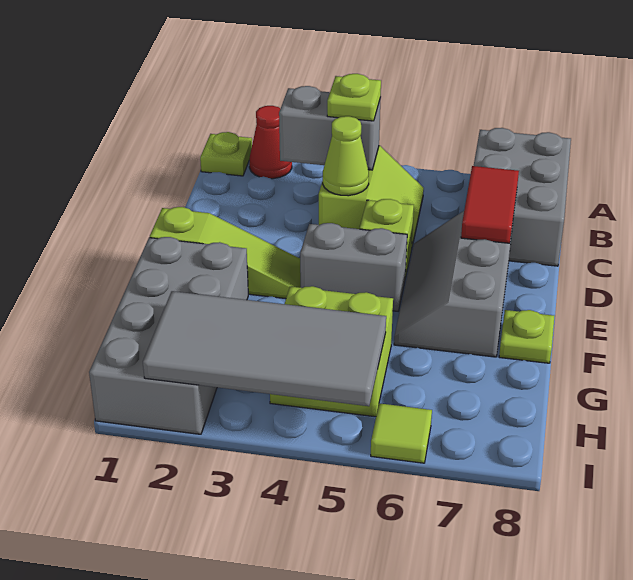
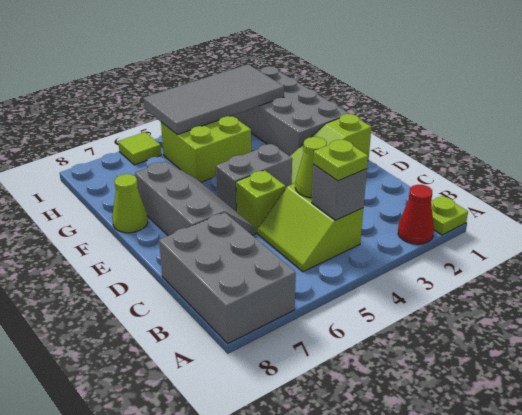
grey 1x2 brick [279,86,381,170] -> grey 1x1 brick [312,165,367,220]
red 1x2 tile [461,166,519,243] -> none
lime 1x1 plate [499,310,555,363] -> lime 1x1 cone [112,174,148,233]

